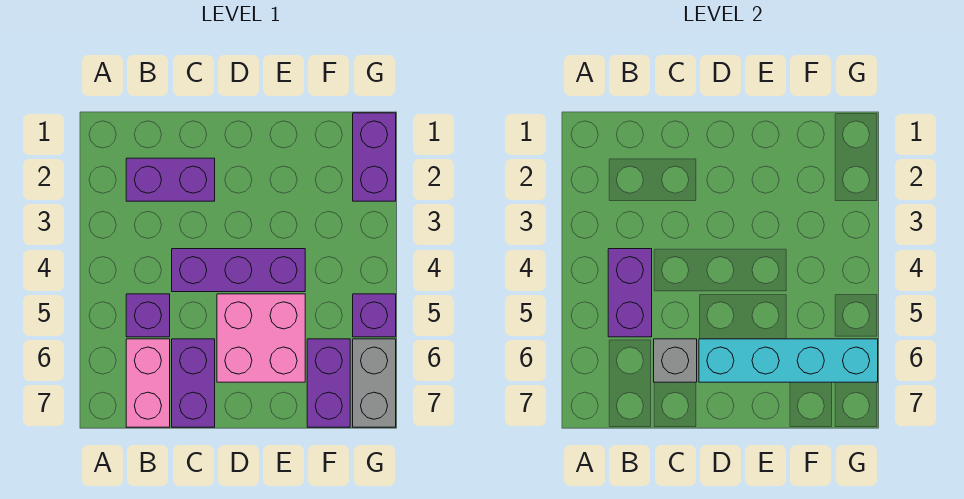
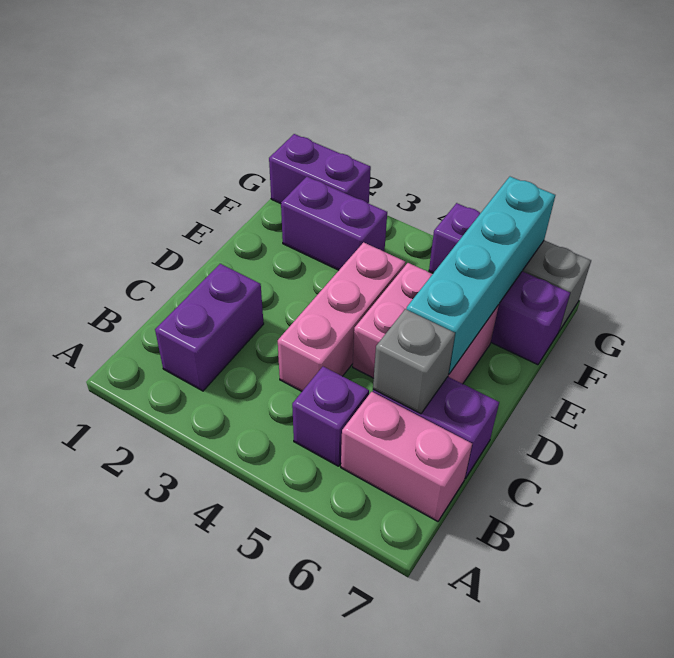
purple 1x2 brick [608,249,652,337] -> purple 1x2 brick moved to [281,177,387,270]
purple 1x3 brick [172,249,305,292] -> pink 1x3 brick [278,242,406,391]

